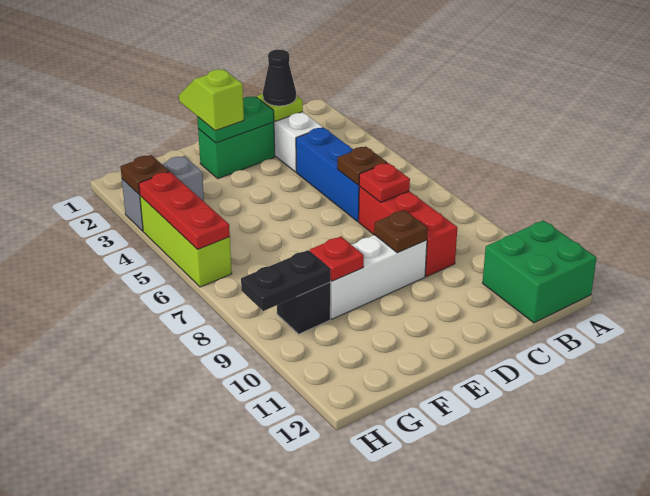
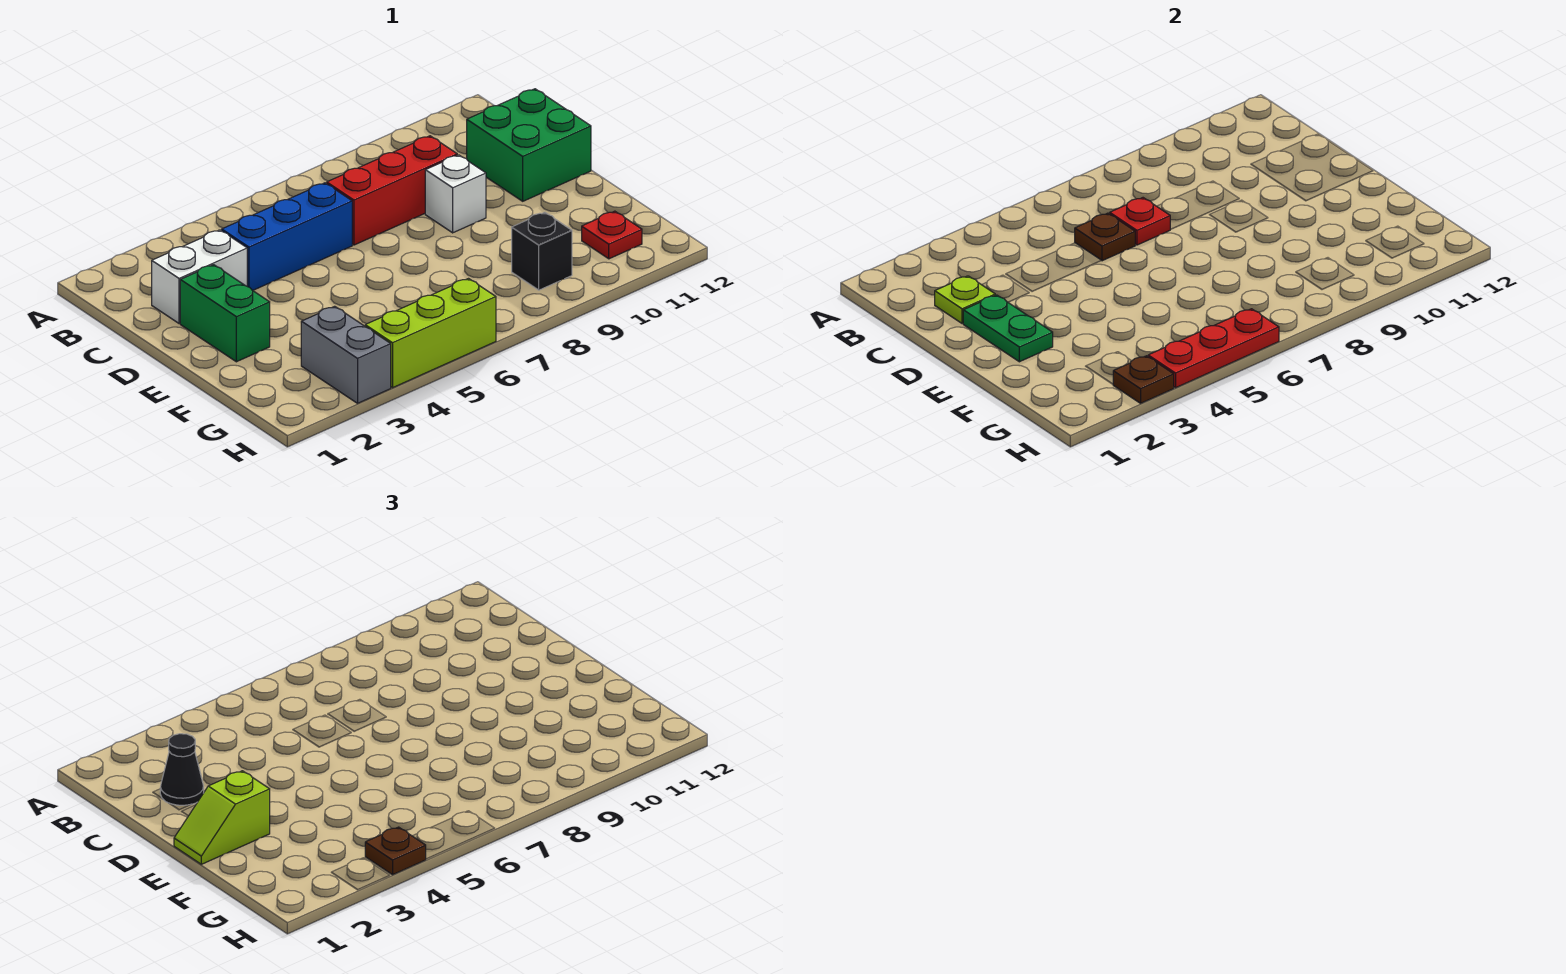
green 2x2 brick [483,220,597,323] -> green 2x2 brick moved to [467,89,591,201]
white 1x3 brick [330,235,427,319] -> white 1x1 brick [425,155,486,233]
brown 1x1 plate [374,210,428,253] -> brown 1x1 plate moved to [365,827,426,875]
red 1x1 plate [310,236,364,281] -> red 1x1 plate moved to [582,211,642,259]
black 1x2 plate [241,250,330,311] -> none

